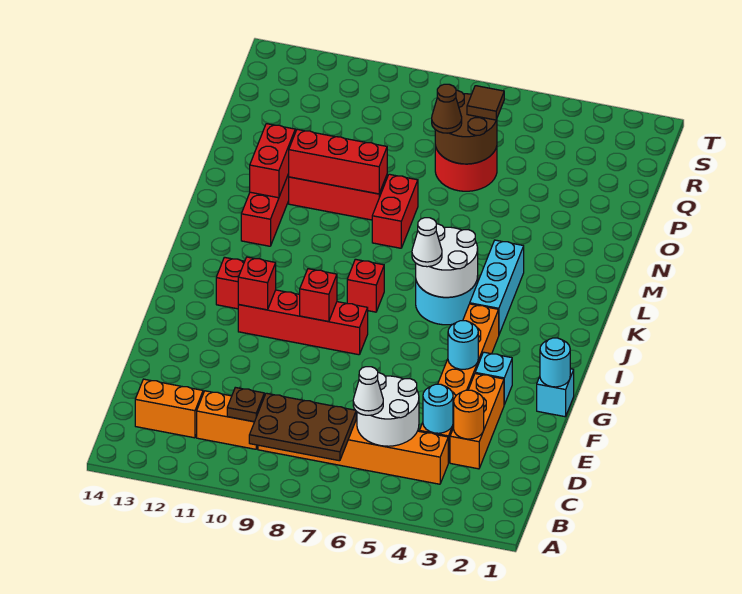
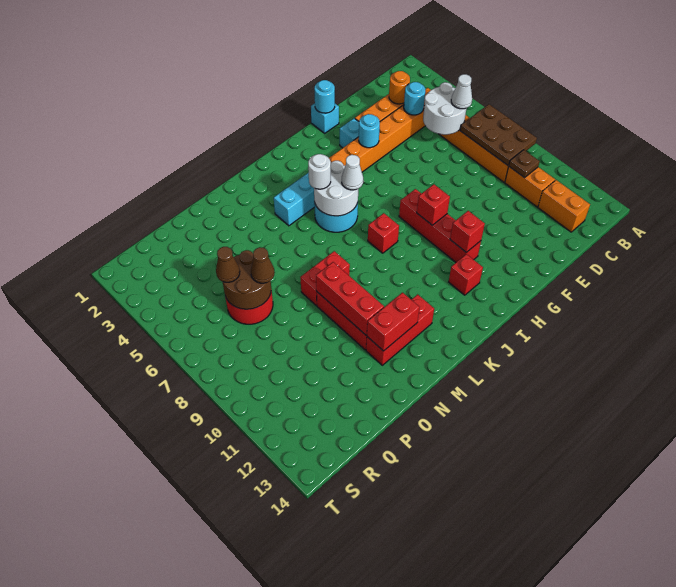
none -> white 1x1 round brick [308,154,331,189]
brown 1x1 tile [467,86,504,120] -> brown 1x1 cone [216,247,240,282]

